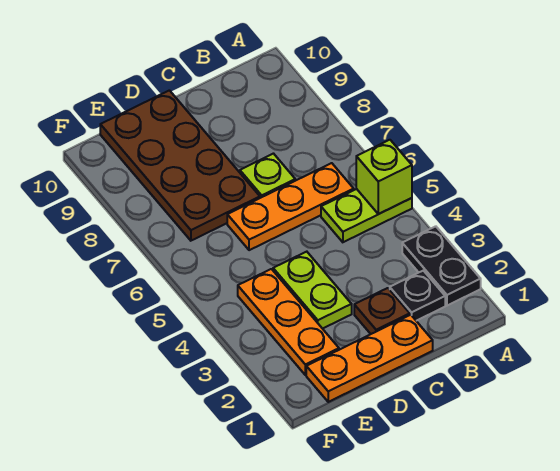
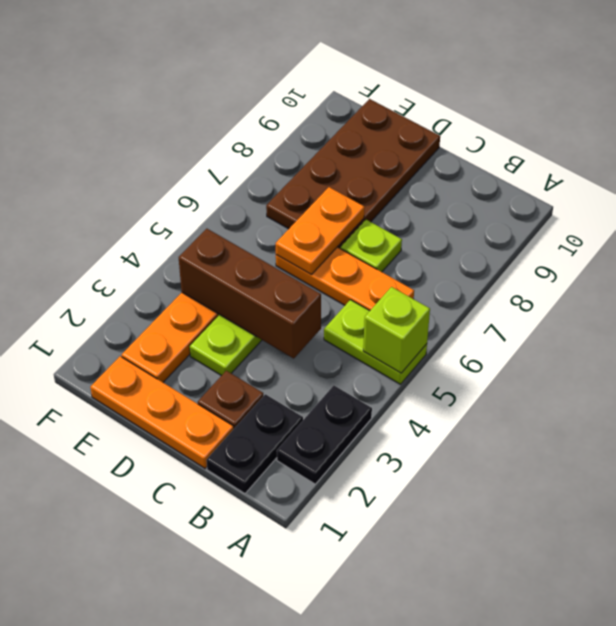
black 1x1 plate [390,271,445,321] -> black 1x2 plate [206,394,303,494]
none -> brown 1x3 brick [179,229,321,358]
none -> orange 1x2 plate [276,187,365,275]

